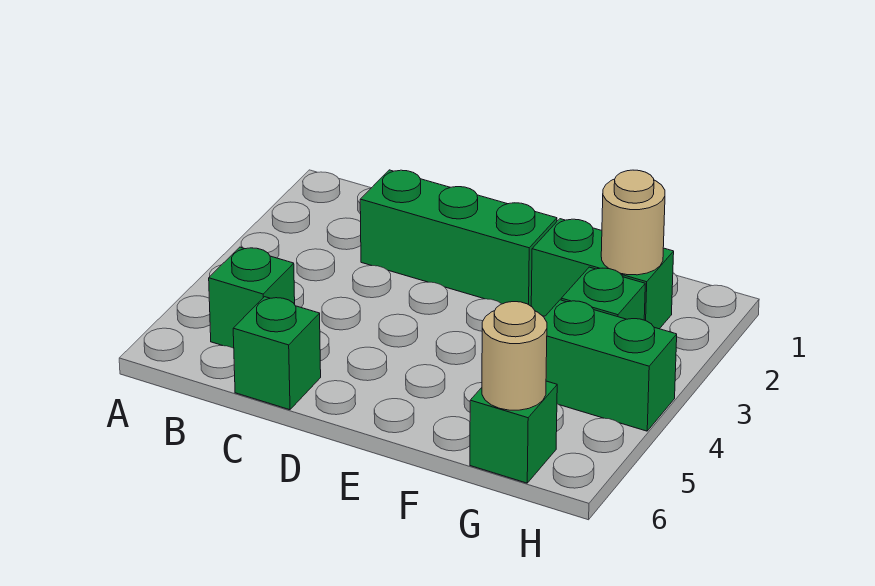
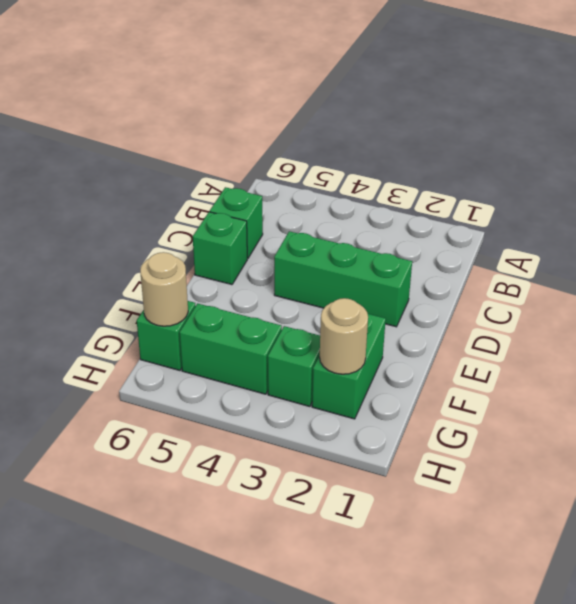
green 1x1 brick [209,247,295,348] -> green 1x1 brick moved to [193,212,247,285]
green 1x3 brick [360,170,557,306] -> green 1x3 brick turned to [274,231,412,327]
green 1x2 brick [544,300,677,431] -> green 1x2 brick turned to [180,303,282,394]

